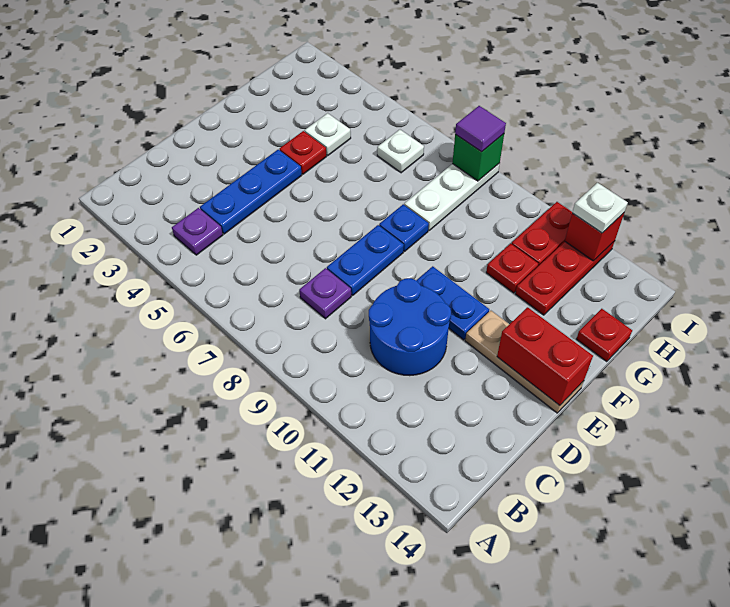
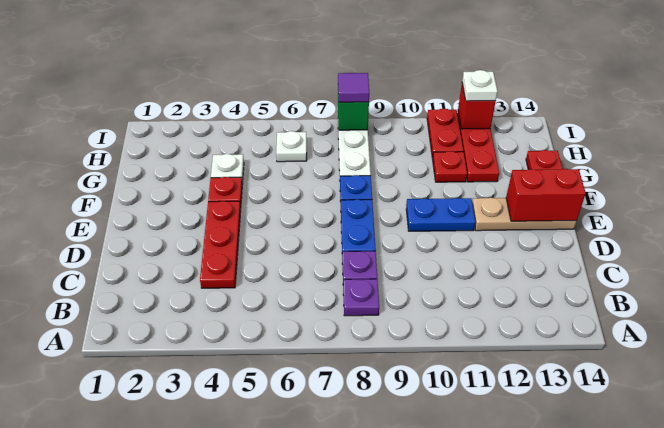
purple 1x1 plate [172,208,223,255] -> purple 1x1 plate moved to [343,279,379,316]
blue 1x3 plate [200,150,302,234] -> red 1x3 plate [200,201,241,288]
blue 2x2 round brick [369,278,451,376] -> none

